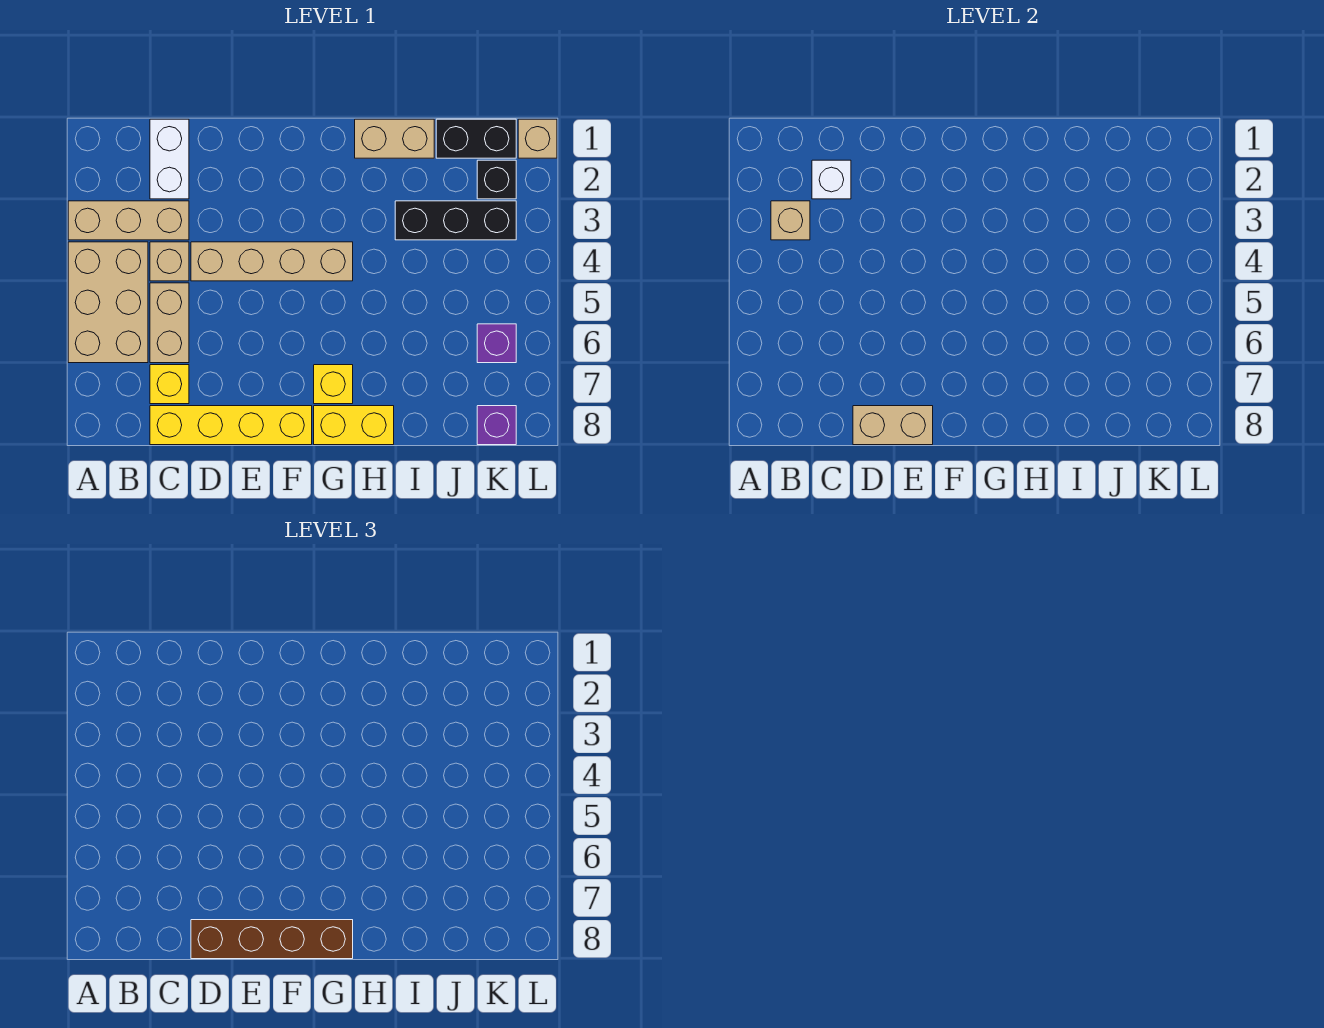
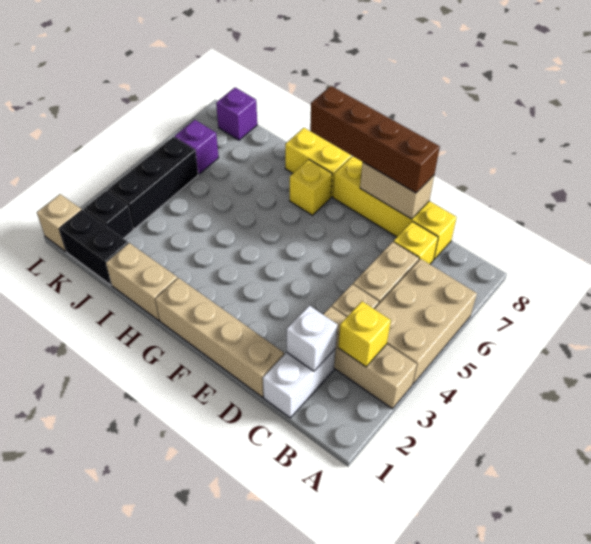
tan 1x1 brick [771,201,810,240] -> yellow 1x1 brick [338,301,391,367]
tan 1x4 brick [191,242,353,281] -> tan 1x4 brick moved to [155,278,284,397]
black 1x3 brick [395,201,516,240] -> black 1x3 brick turned to [108,137,198,229]

